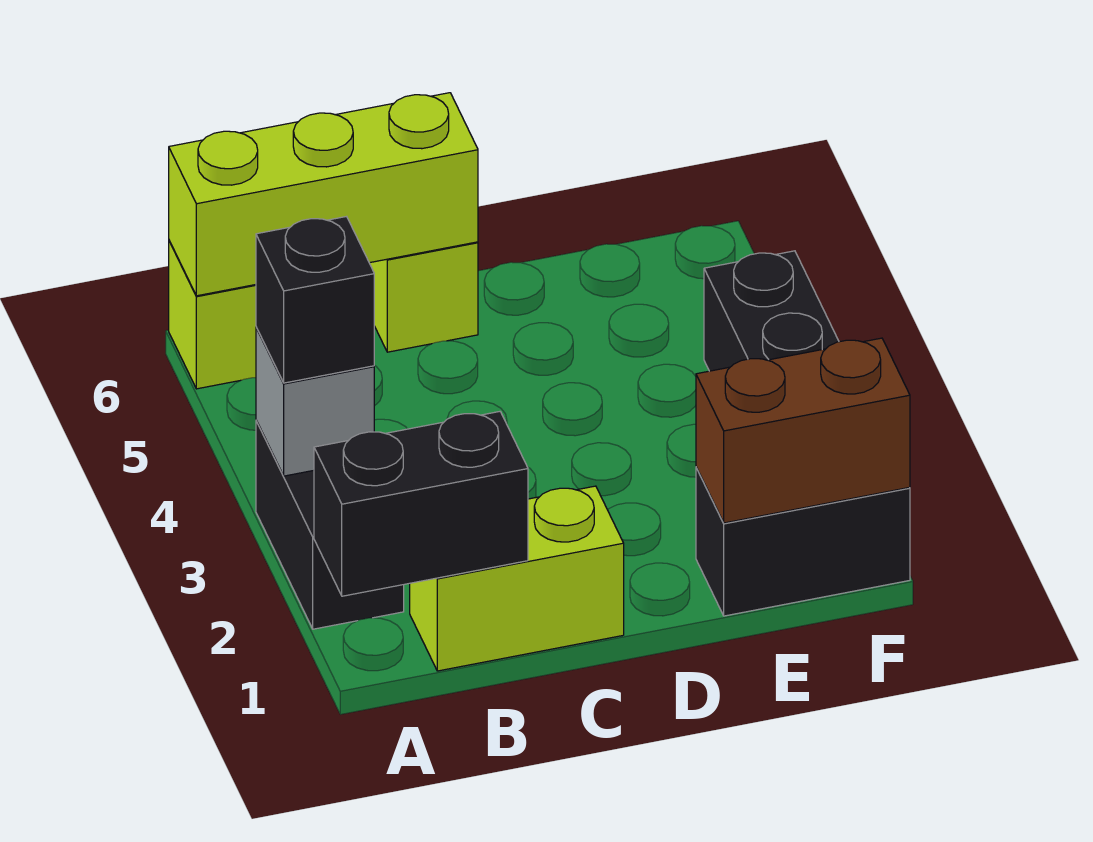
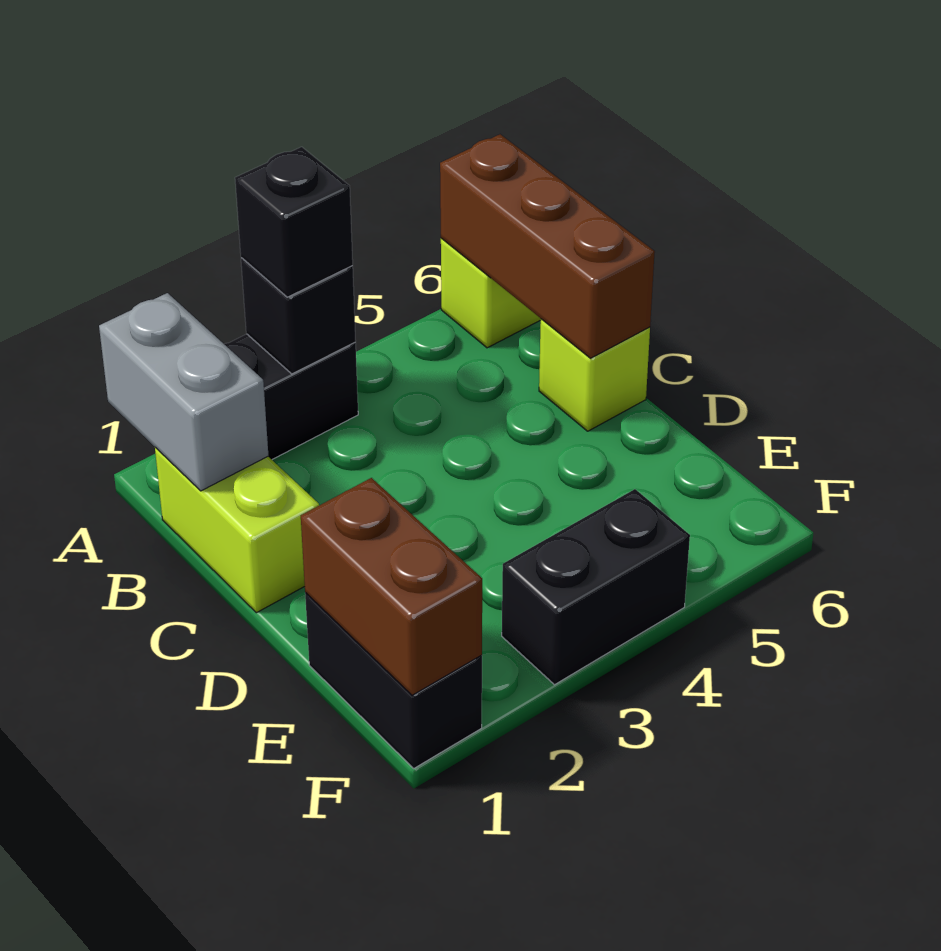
black 1x2 brick [314,412,528,596] -> grey 1x2 brick [99,293,268,491]
grey 1x1 brick [256,327,374,476] -> black 1x1 brick [241,258,356,374]
lime 1x3 brick [169,93,478,296] -> brown 1x3 brick [440,134,655,358]

